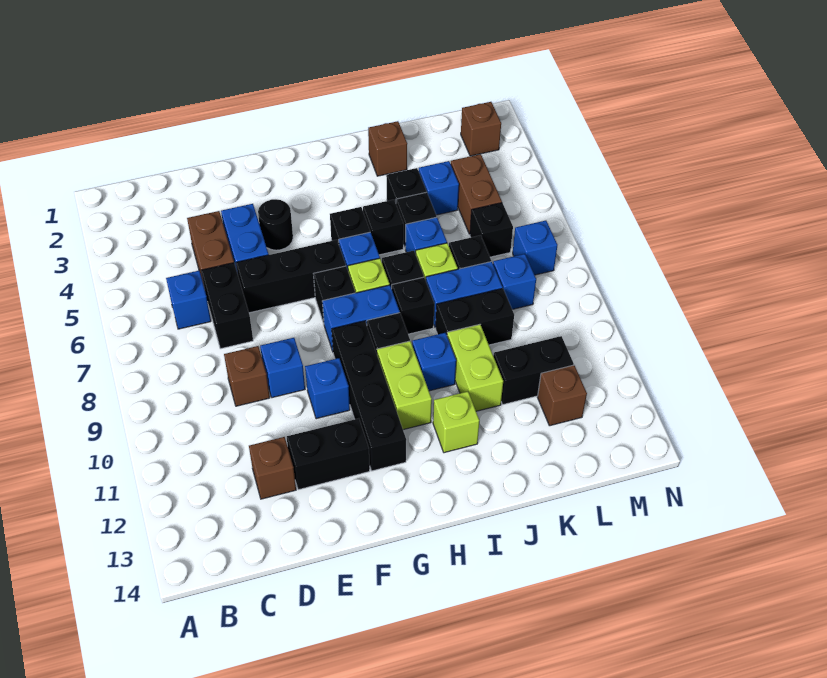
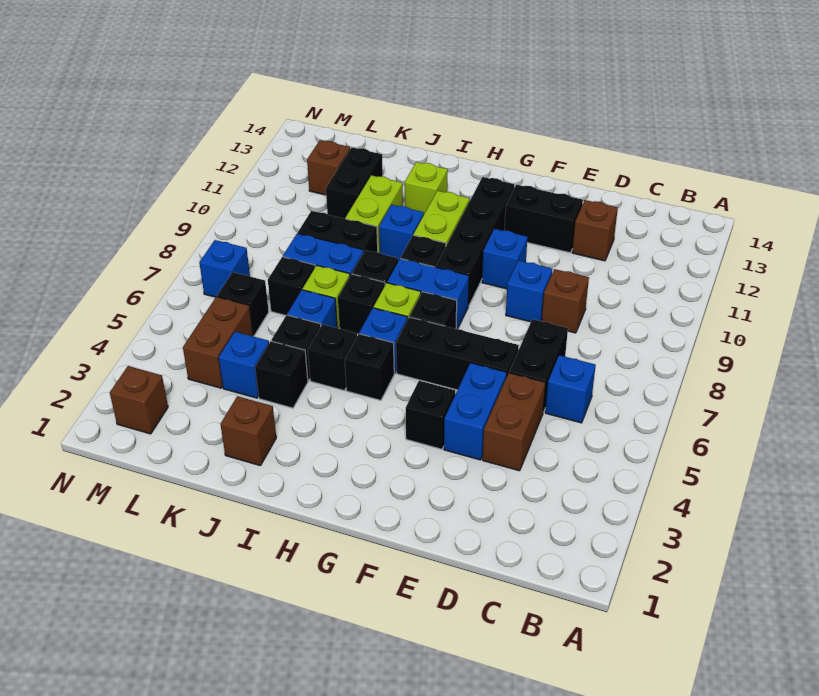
black 1x1 round brick [258,199,293,250] -> black 1x1 brick [406,381,455,449]
black 1x2 brick [493,336,574,405] -> black 1x2 brick turned to [326,147,383,219]
blue 1x1 brick [493,254,536,309] -> none

